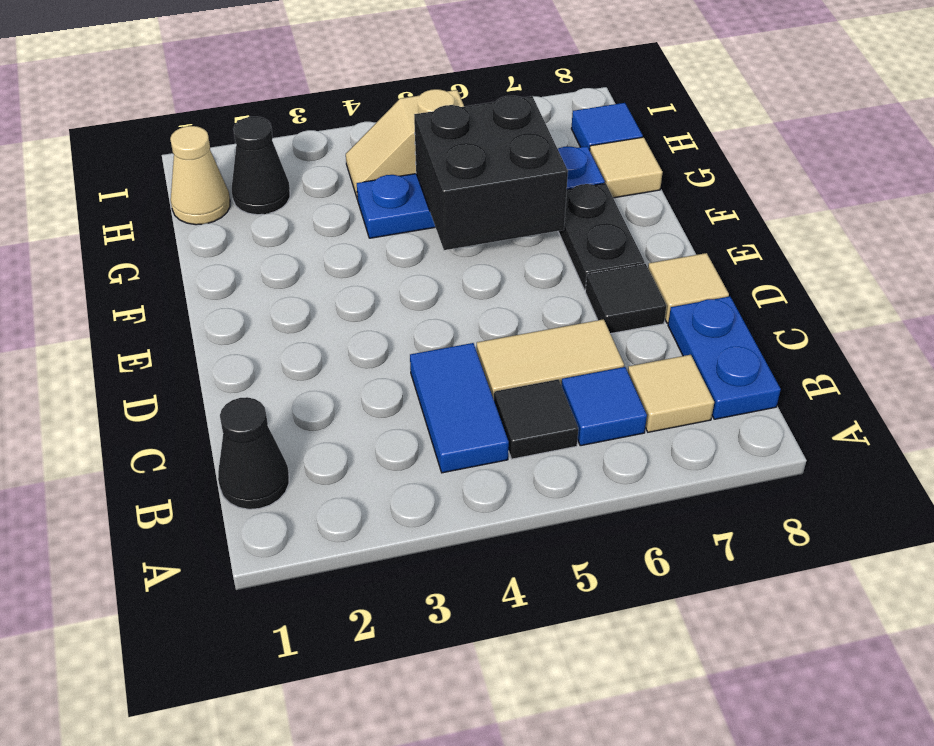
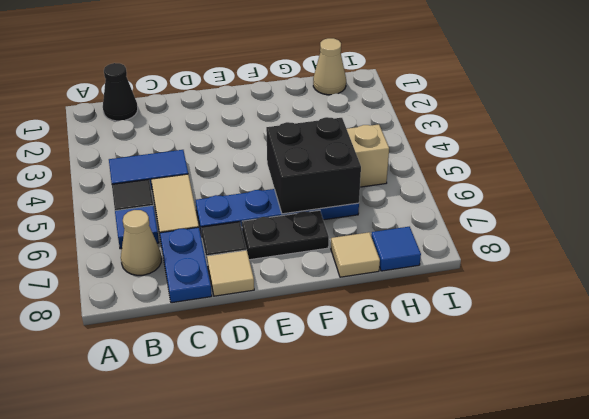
tan 1x1 tile [628,355,714,432] -> tan 1x1 cone [121,210,161,275]
blue 1x2 plate [668,297,781,419] -> blue 1x2 plate turned to [160,227,212,303]
blue 1x4 plate [357,146,605,238] -> blue 1x4 plate turned to [196,189,359,235]
black 1x1 cone [232,117,290,215] -> none

